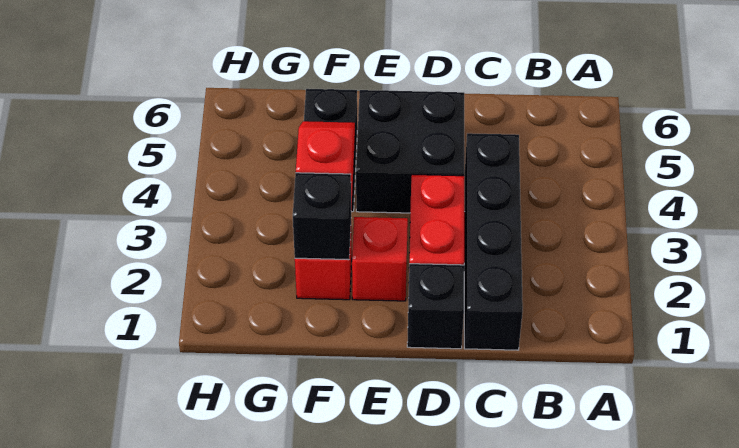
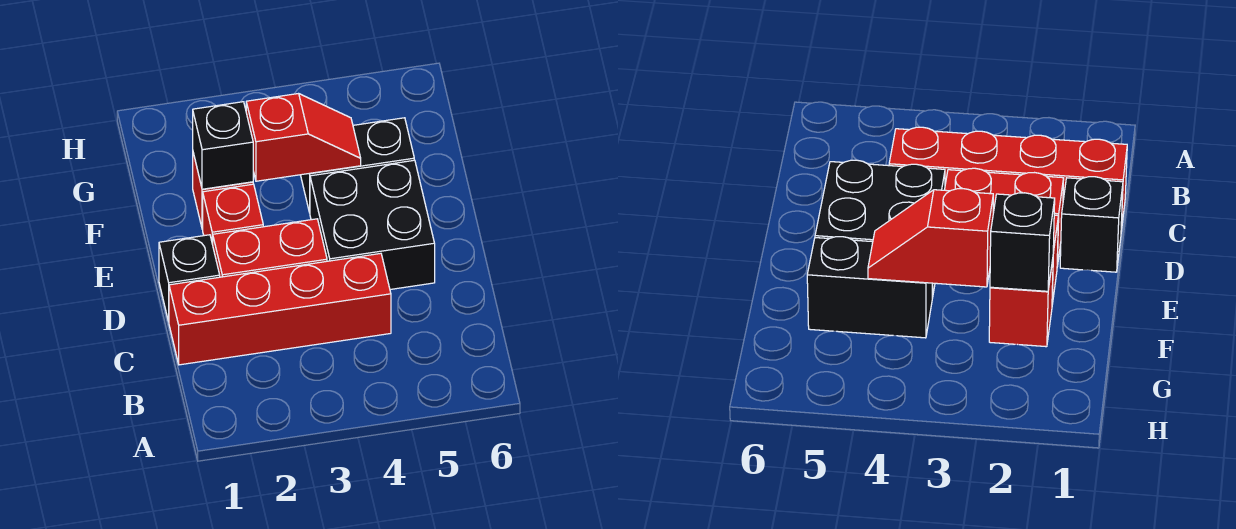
black 1x4 brick [464,133,523,350] -> red 1x4 brick [169,253,391,365]

